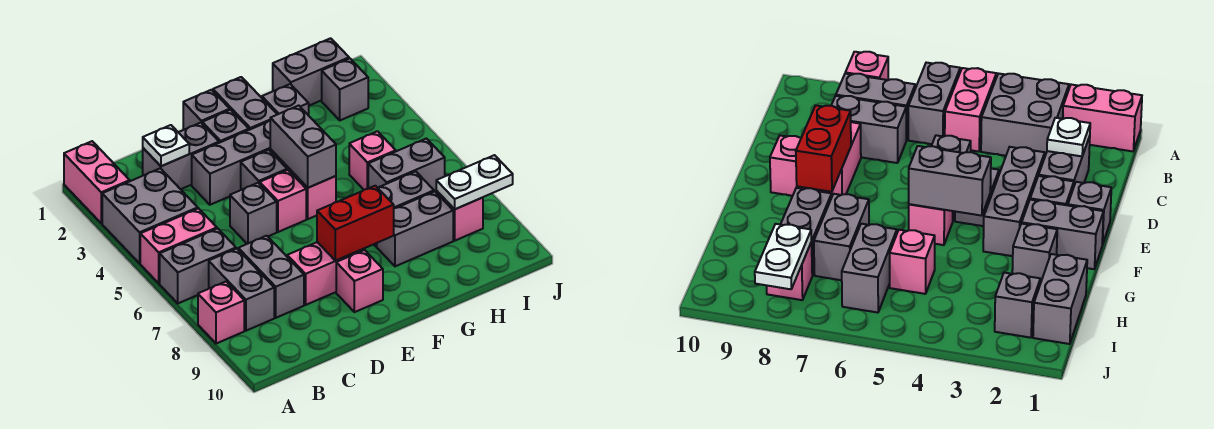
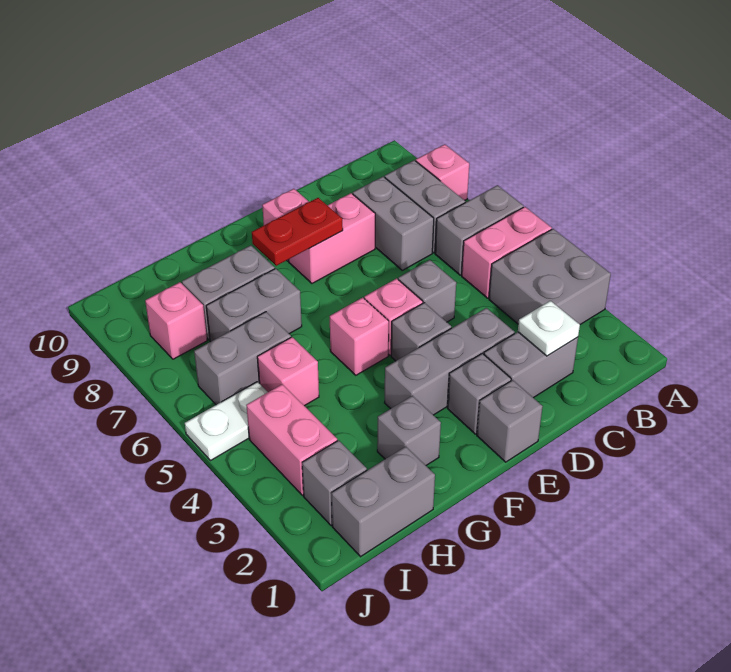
pink 1x2 brick [64,141,130,223] -> pink 1x2 brick moved to [246,384,337,496]
red 1x2 brick [317,186,394,261] -> red 1x2 plate [252,198,343,266]
grey 1x2 brick [213,77,277,130] -> none
grey 1x2 brick [270,105,336,188] -> none
white 1x2 plate [436,155,513,209] -> white 1x2 plate moved to [185,382,268,461]

